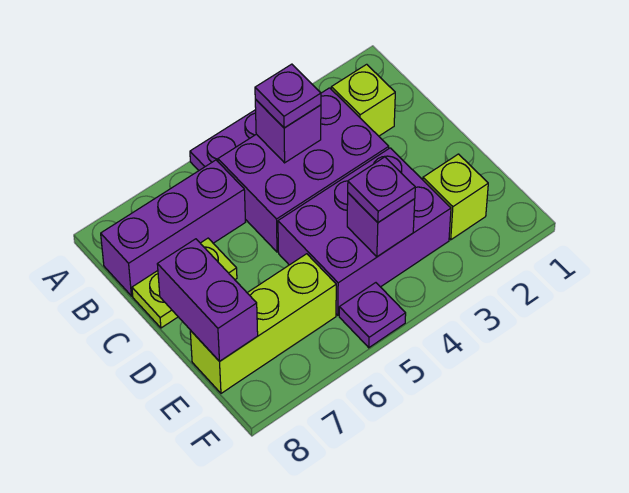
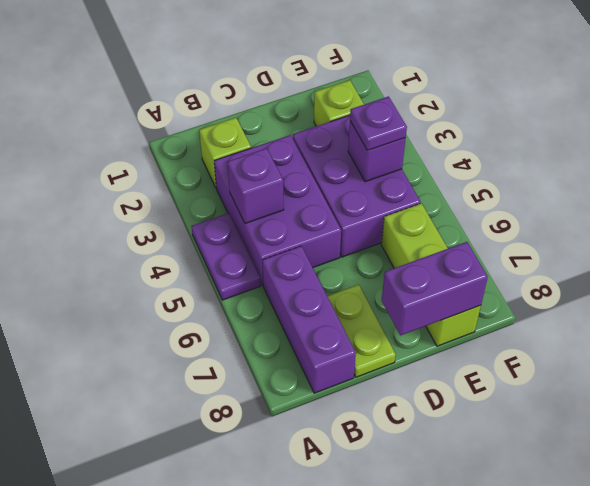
purple 1x1 plate [255,64,321,128] -> none
purple 1x1 plate [339,283,406,348] -> none

